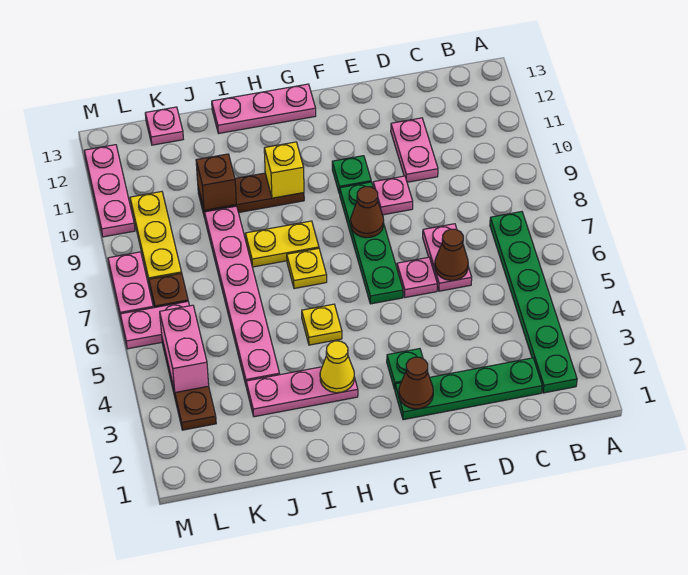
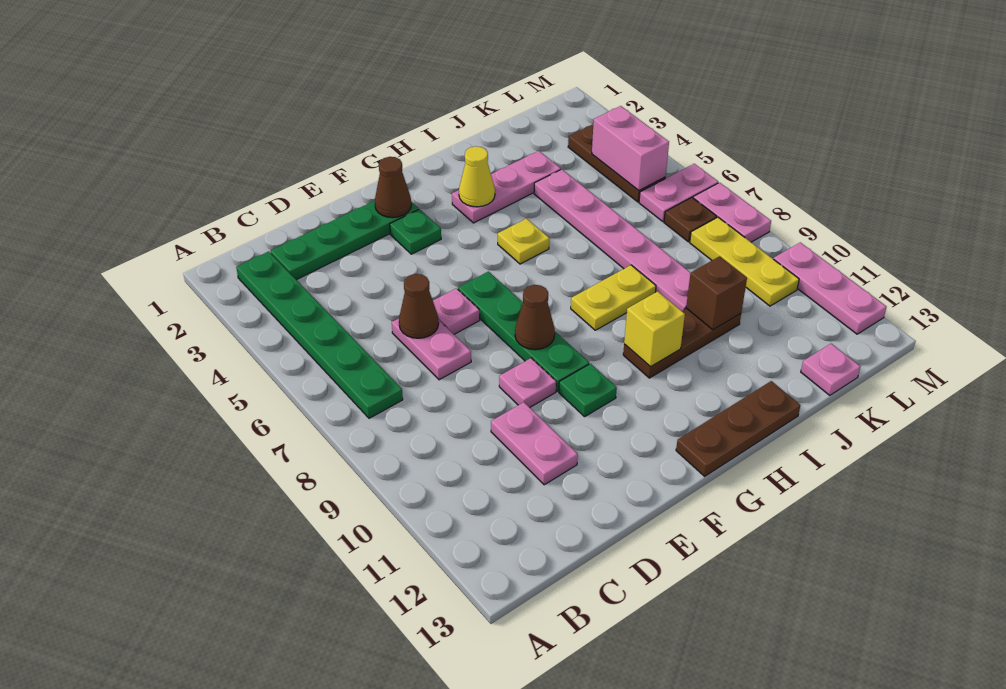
pink 1x3 plate [212,84,316,133] -> brown 1x3 plate [676,381,800,476]
yellow 1x1 plate [287,248,327,289] -> none

